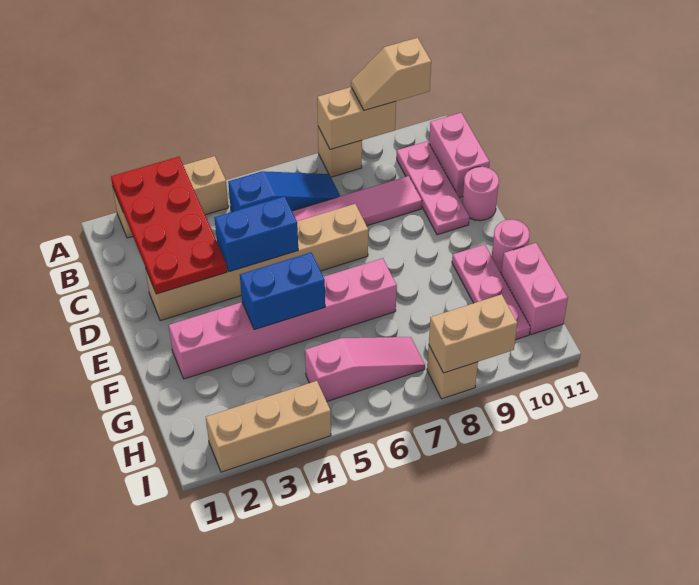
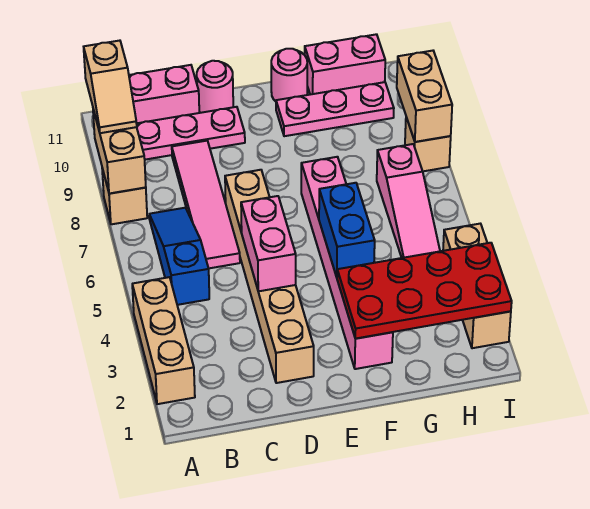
red 2x4 plate [111,157,227,294] -> red 2x4 plate moved to [337,243,512,339]
blue 1x2 brick [214,196,298,272] -> pink 1x2 brick [241,196,296,291]
pink 1x3 slope [305,337,425,401] -> pink 1x3 slope turned to [377,144,440,258]

